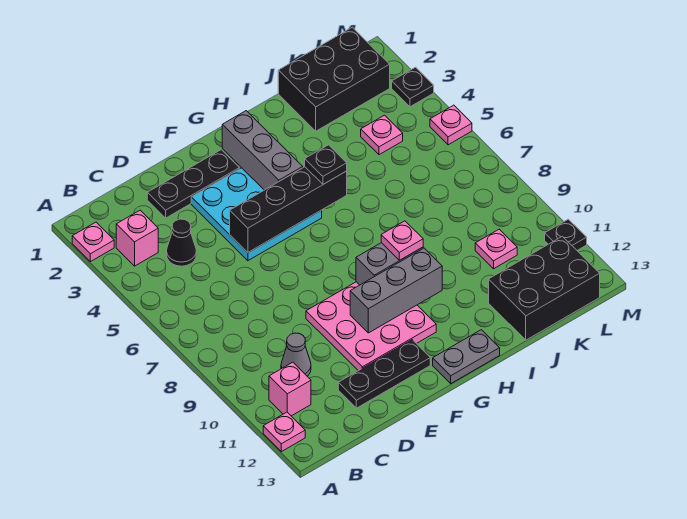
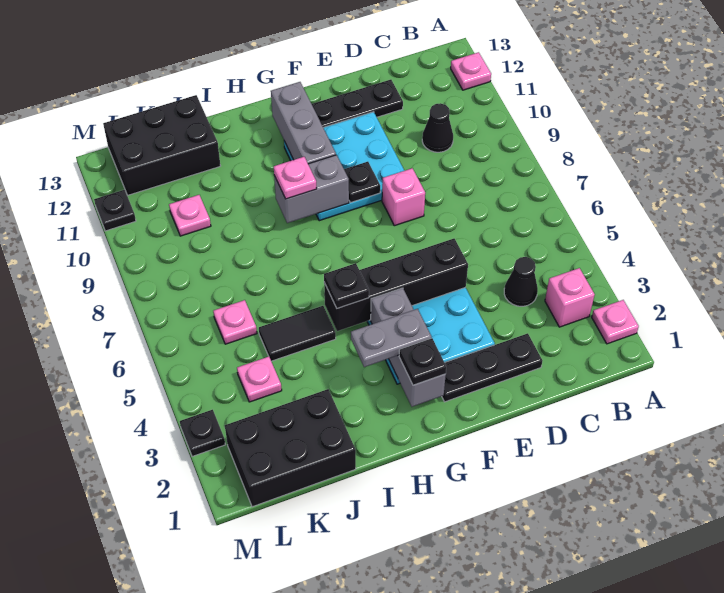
pink 1x1 brick [269,362,311,416] -> pink 1x1 brick moved to [382,168,425,226]
grey 1x1 cone [281,333,311,376] -> black 1x1 cone [422,103,453,152]
pink 3x3 plate [306,282,436,371] -> cyan 3x3 plate [284,112,404,221]
none -> black 1x1 plate [344,162,380,203]
grey 1x3 brick [350,248,442,333] -> grey 1x3 brick turned to [271,82,336,164]
none -> black 1x1 plate [399,338,446,385]
grey 1x2 plate [433,330,500,383] -> grey 1x2 plate moved to [351,309,431,367]
none -> black 1x2 tile [259,306,336,361]
pink 1x1 plate [430,105,472,145] -> pink 1x1 plate moved to [213,300,257,344]

